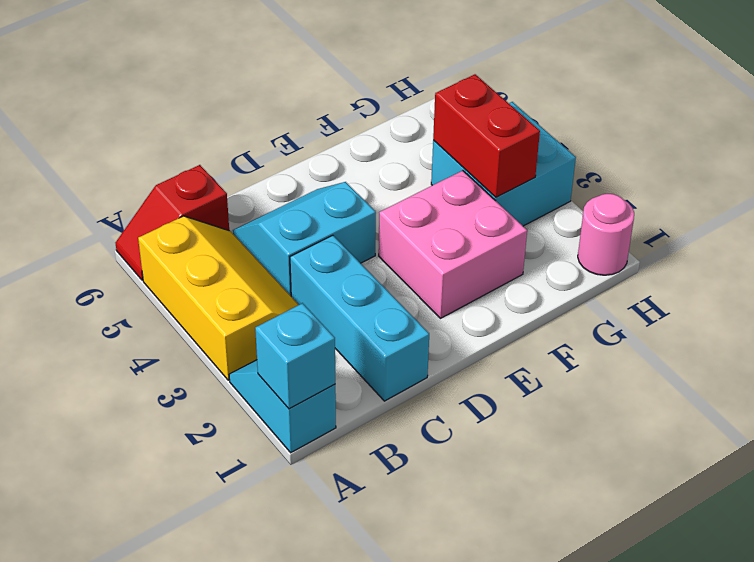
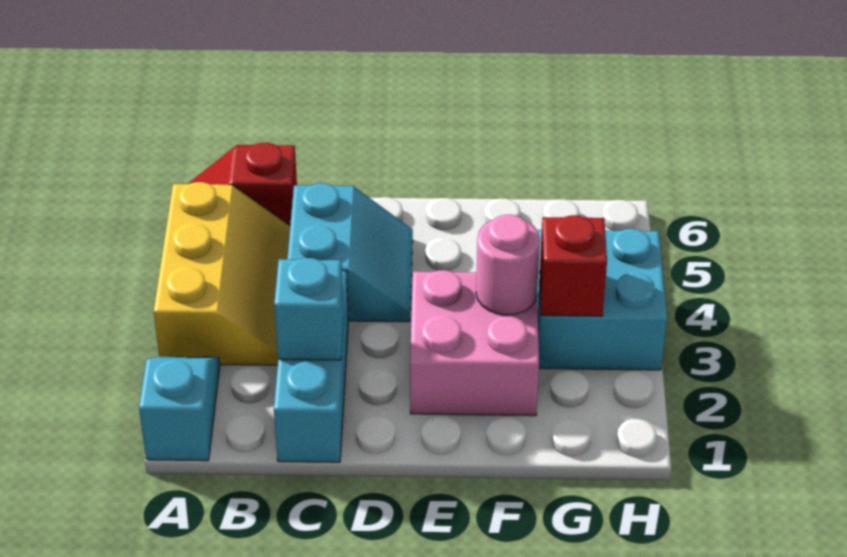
cyan 1x1 brick [255,303,335,409] -> cyan 1x1 brick moved to [274,258,344,360]
cyan 2x2 slope [233,182,376,296] -> cyan 2x2 slope turned to [287,183,413,322]
red 1x2 brick [433,74,540,197] -> red 1x1 brick [539,215,607,316]
pink 1x1 round brick [578,194,634,275] -> pink 1x1 round brick moved to [476,215,540,315]

